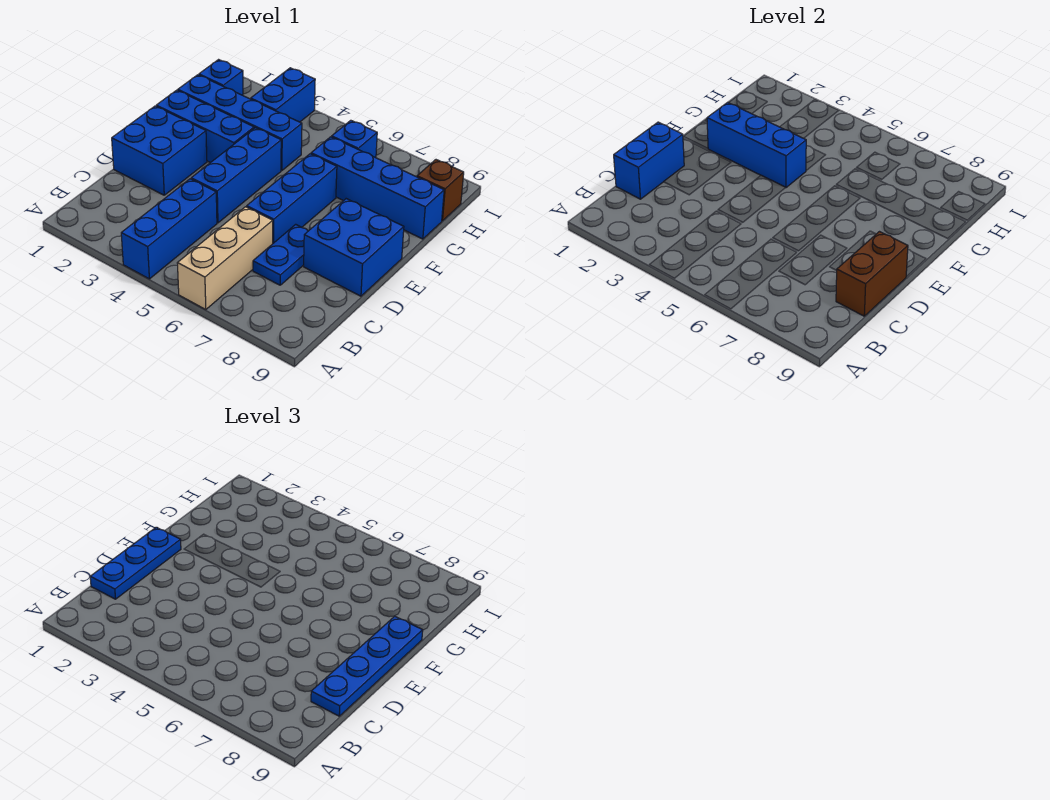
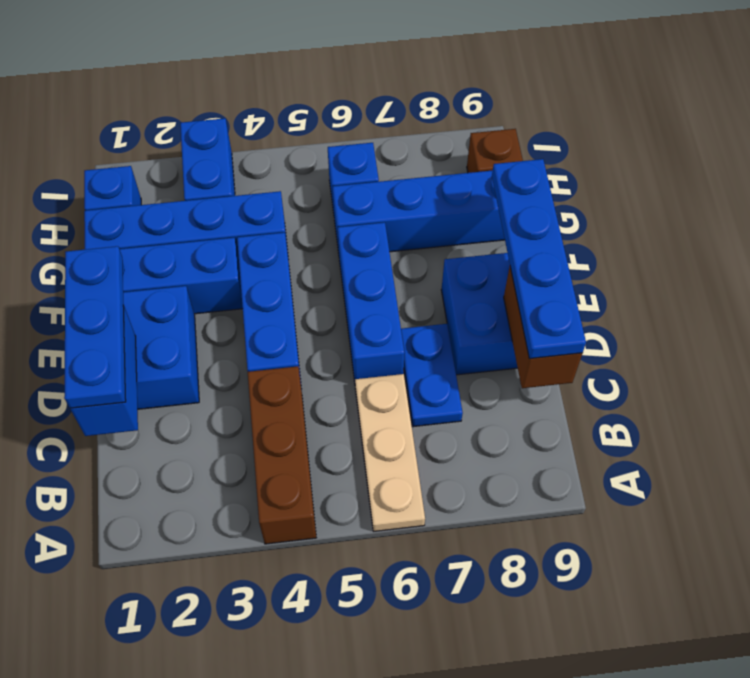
blue 1x3 brick [121,179,217,279] -> brown 1x3 brick [248,366,316,544]
tan 1x3 brick [177,207,273,310] -> tan 1x3 plate [355,374,425,531]
blue 1x3 brick [707,102,806,188] -> none

